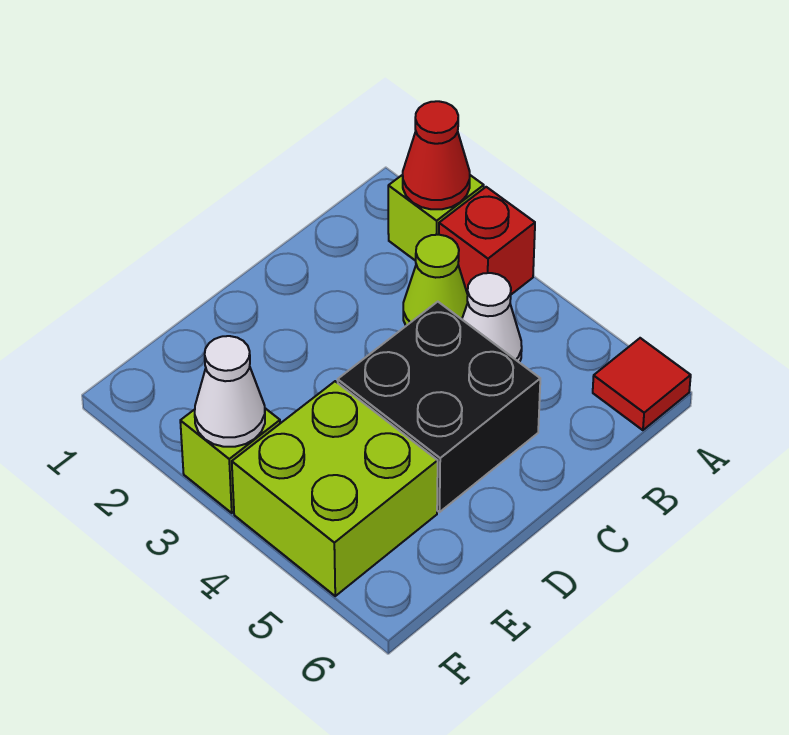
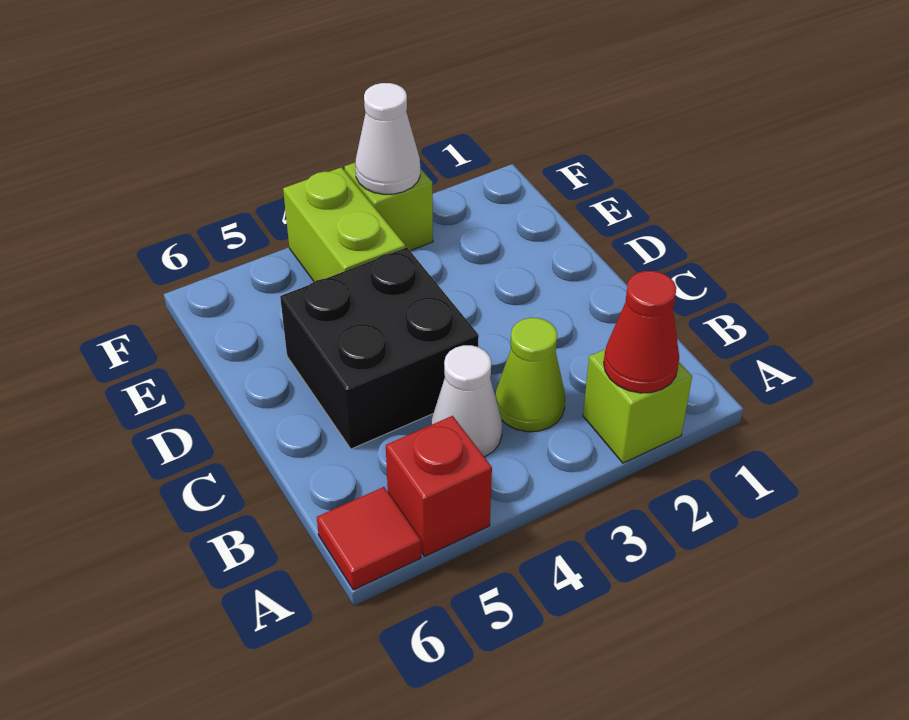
red 1x1 brick [439,187,535,294] -> red 1x1 brick moved to [386,416,492,556]
lime 2x2 brick [232,381,438,596] -> lime 1x2 brick [283,167,405,282]

